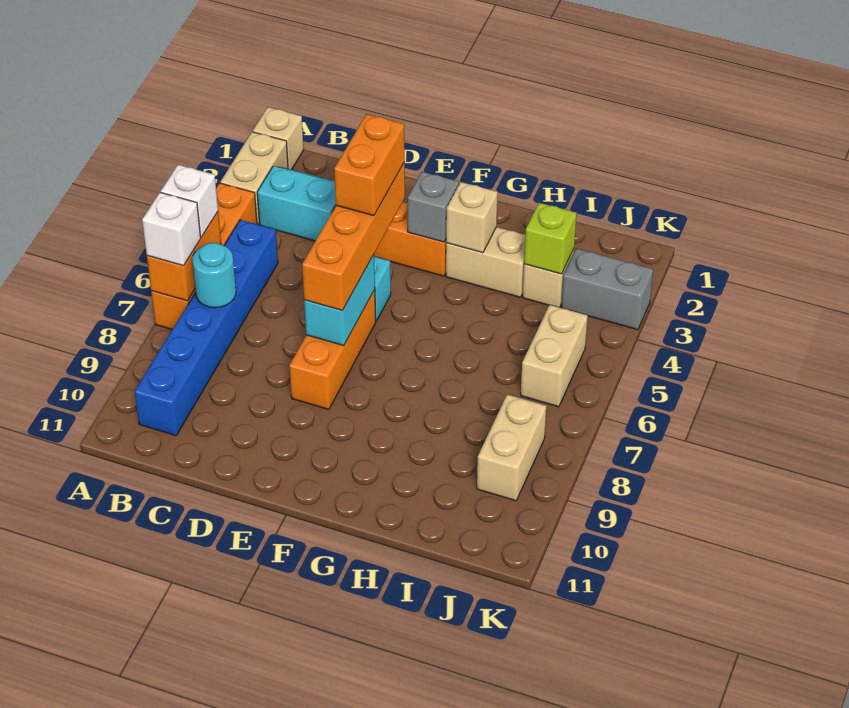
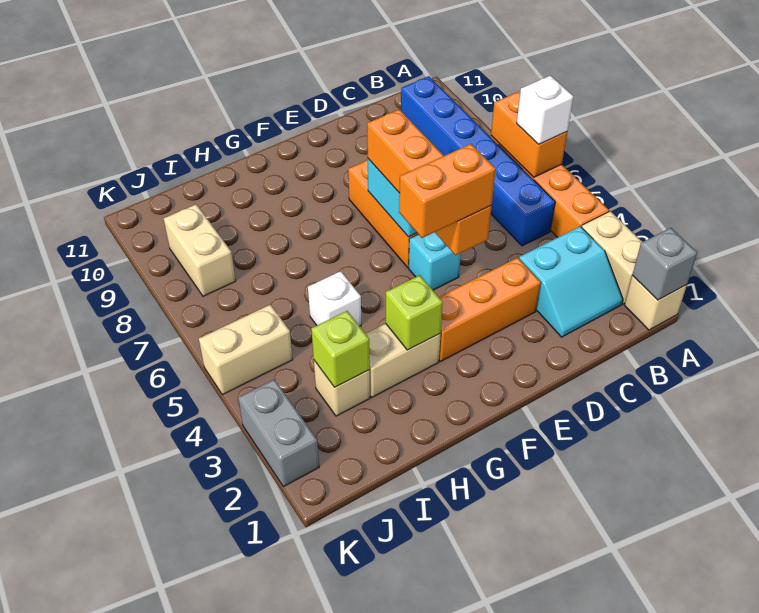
white 1x1 brick [142,192,201,266] -> white 1x1 brick moved to [308,271,361,326]
cyan 1x1 round brick [192,243,236,308] -> none
orange 1x2 brick [334,114,405,216] -> orange 1x2 brick turned to [399,144,496,238]
grey 1x1 brick [408,172,459,242] -> grey 1x1 brick moved to [632,228,697,300]
tan 1x1 brick [446,182,498,253] -> lime 1x1 brick [386,275,443,350]
grey 1x2 brick [561,248,653,330] -> grey 1x2 brick turned to [238,379,319,487]
tan 1x2 brick [521,305,588,407] -> tan 1x2 brick turned to [199,304,293,395]

